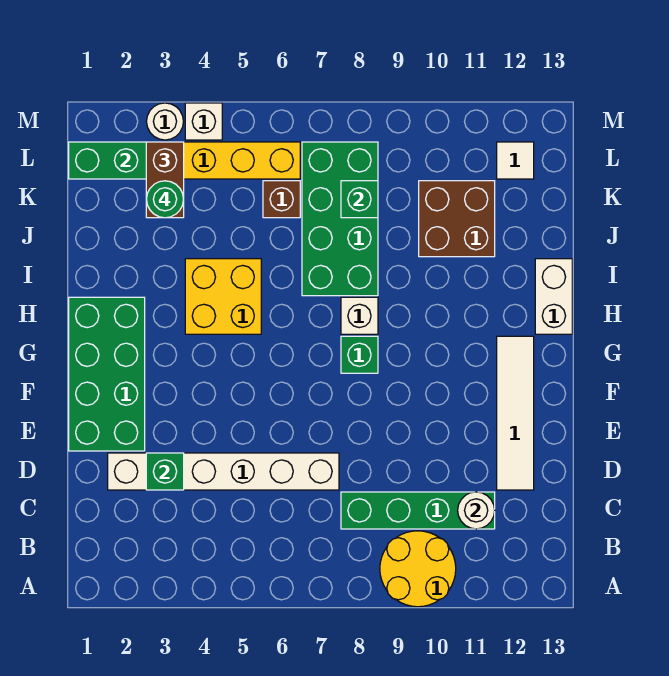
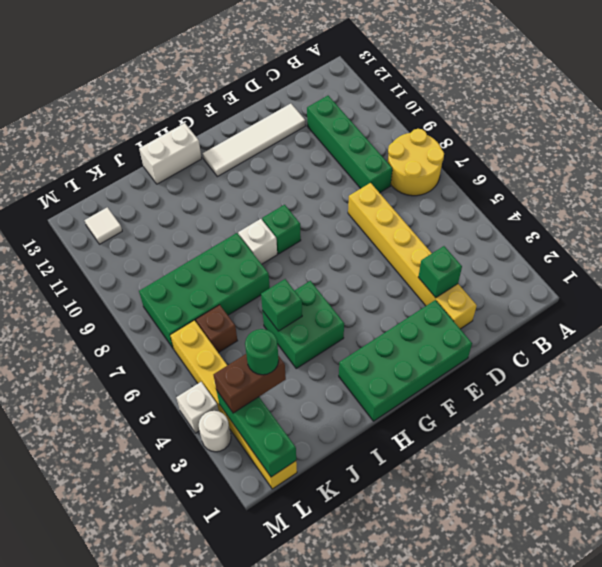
yellow 2x2 round brick [380,531,456,607] -> yellow 2x2 round brick moved to [388,129,444,196]
white 1x1 round brick [458,492,495,529] -> none
white 1x6 brick [108,453,339,490] -> yellow 1x6 brick [348,183,477,329]
yellow 2x2 brick [185,259,261,334] -> green 2x2 brick [263,281,344,368]
brown 2x2 brick [419,181,495,257] -> none
green 1x1 brick [341,181,378,218] -> green 1x1 brick moved to [261,279,302,331]

